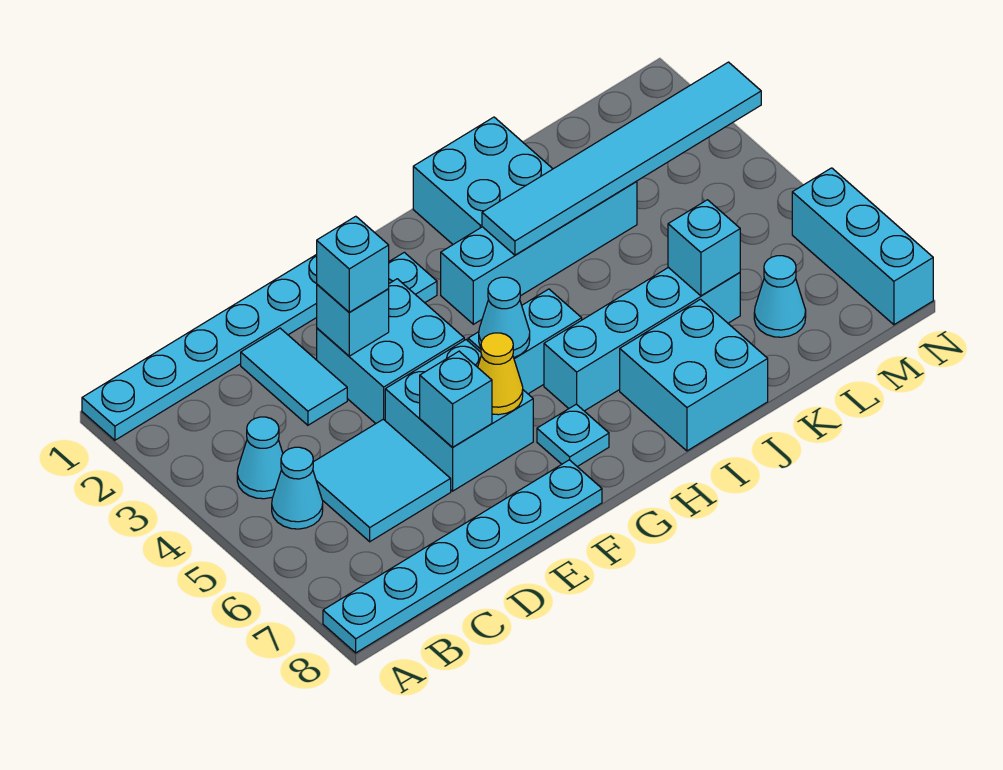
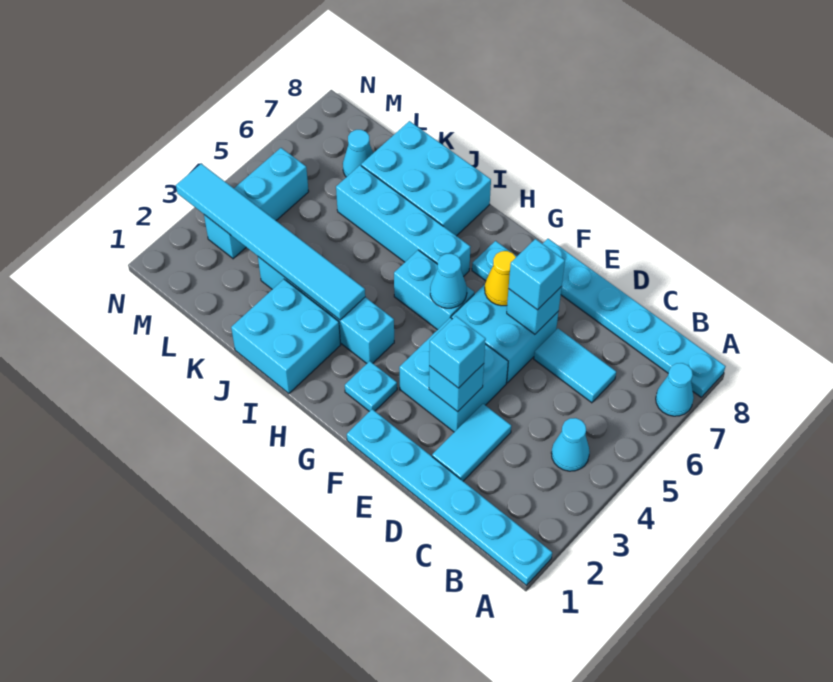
cyan 1x1 cone [272,447,323,529] -> cyan 1x1 cone moved to [656,363,694,416]
cyan 2x2 tile [313,419,451,542] -> cyan 1x2 tile [534,329,616,403]
cyan 2x2 brick [620,299,768,451] -> cyan 2x3 brick [361,121,491,236]
cyan 1x1 brick [668,200,740,296] -> cyan 1x1 brick moved to [509,239,565,310]
cyan 1x3 brick [792,168,933,325] -> cyan 1x3 brick moved to [204,148,309,259]

